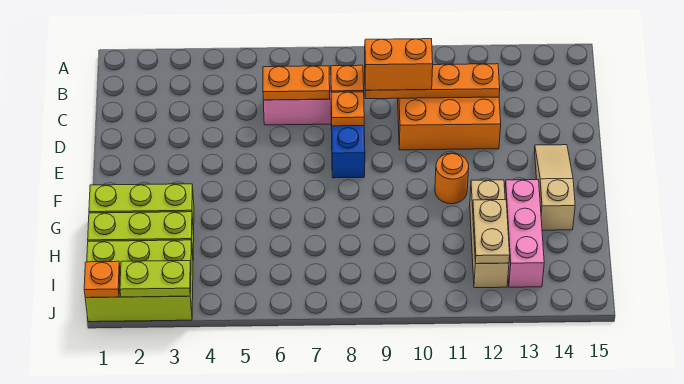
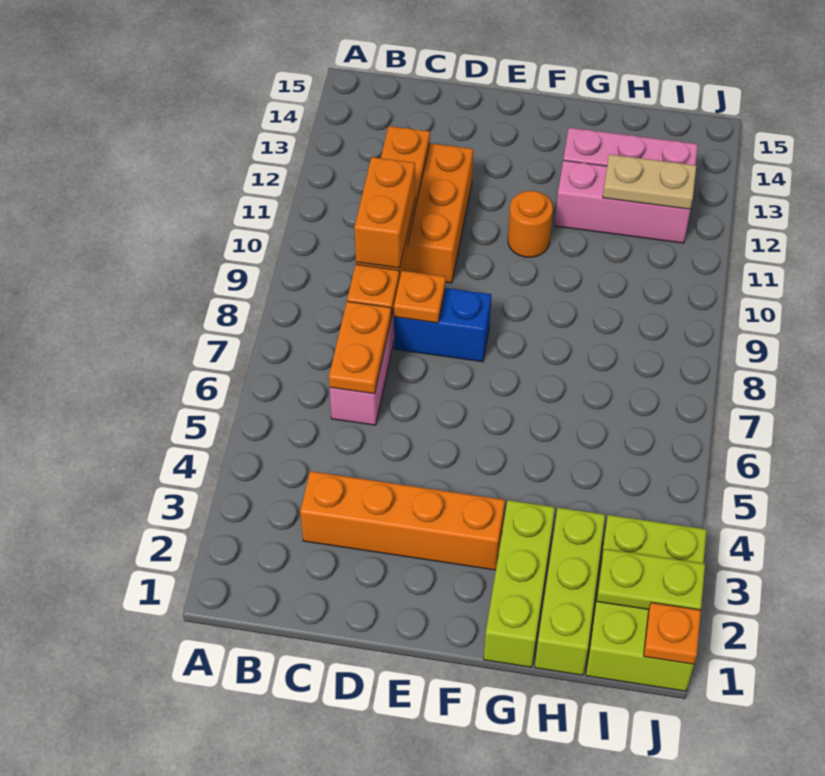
none -> orange 1x4 brick [300,471,505,570]
tan 1x3 slope [534,145,575,230] -> none
tan 1x3 brick [470,180,509,288] -> pink 1x3 brick [555,160,690,243]
lime 1x2 plate [120,261,191,297] -> lime 1x2 plate turned to [597,549,705,610]

